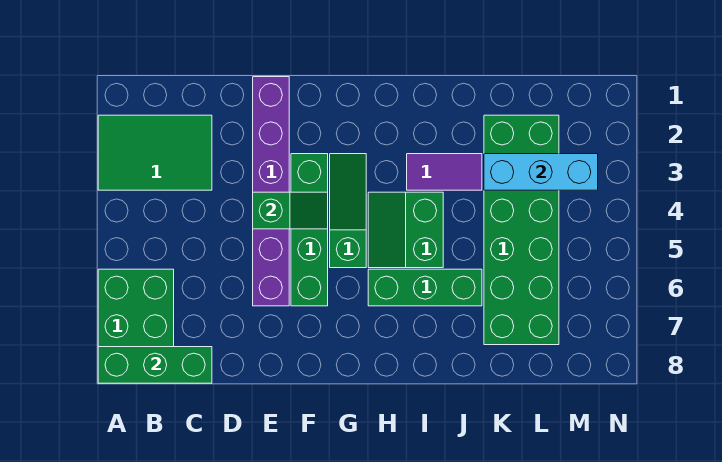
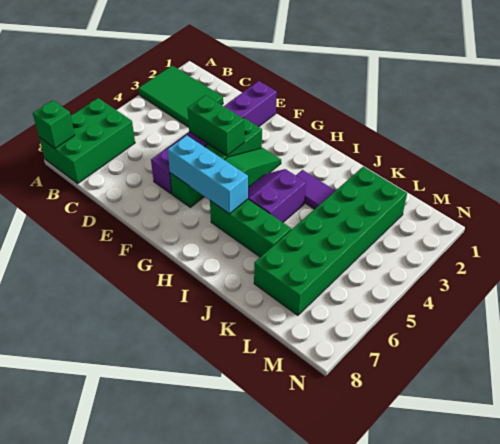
green 1x3 brick [98,347,212,383] -> green 1x1 brick [33,100,75,148]
green 1x2 slope [253,192,328,229] -> green 1x2 brick [188,95,244,156]
green 2x2 slope [368,192,443,268] -> purple 2x2 slope [248,169,306,222]
cyan 1x3 brick [484,154,598,190] -> cyan 1x3 brick moved to [168,135,248,214]

